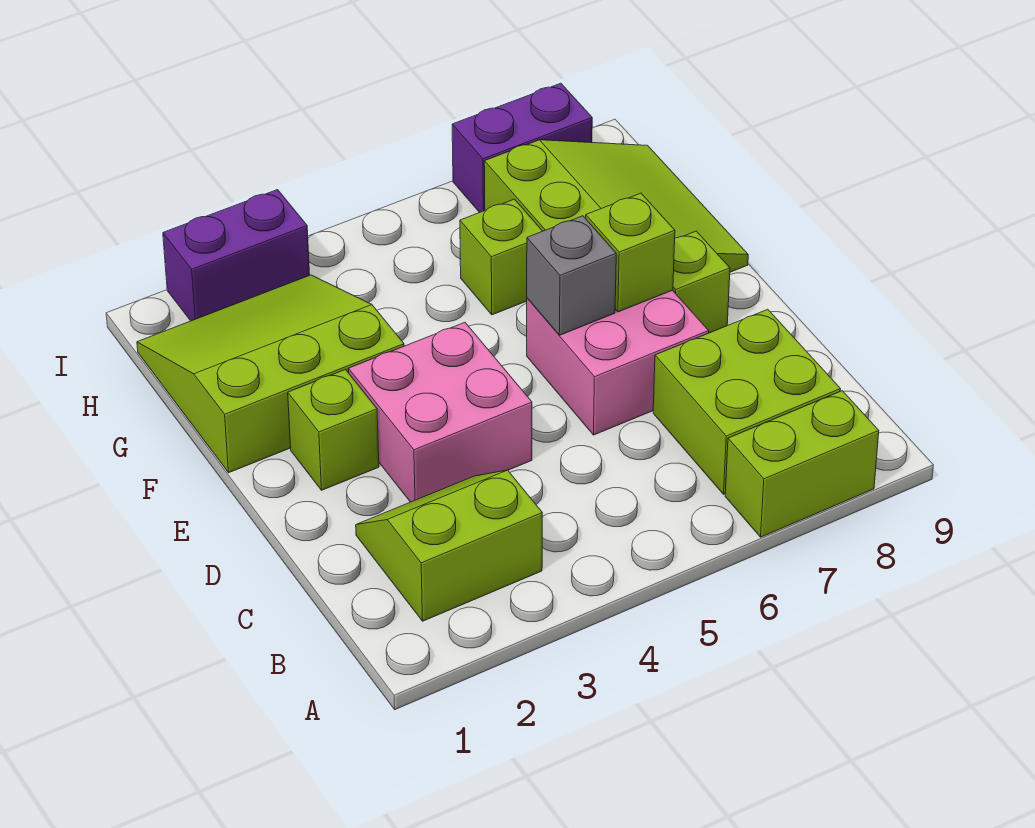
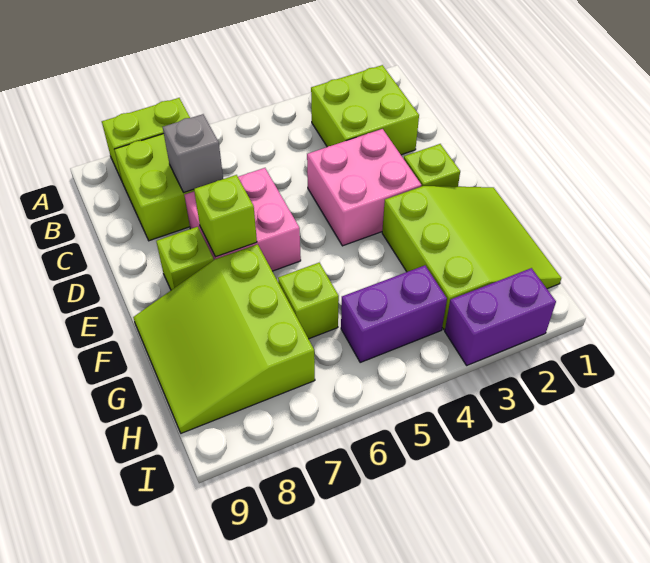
lime 2x2 slope [356,470,542,621] -> lime 2x2 brick [311,65,419,155]
grey 1x1 brick [527,216,616,335] -> grey 1x1 brick moved to [163,114,223,192]
lime 3x3 slope [137,275,404,473] -> lime 3x3 slope turned to [382,186,561,329]
purple 1x2 brick [452,83,592,213] -> purple 1x2 brick moved to [341,265,447,362]

